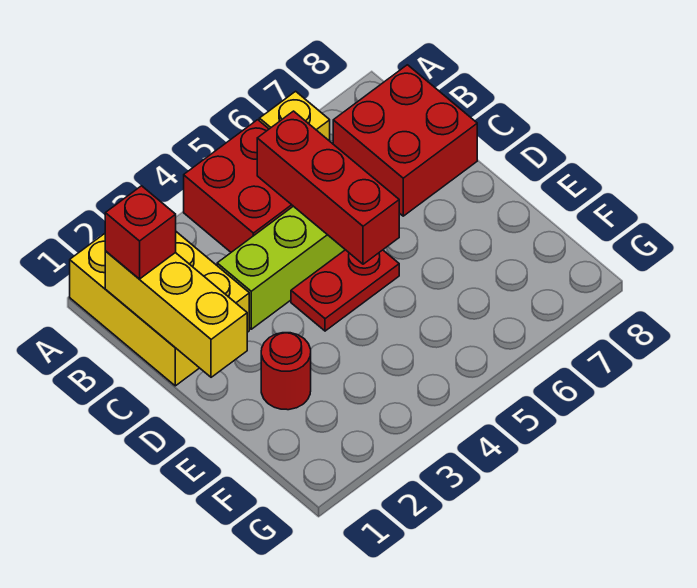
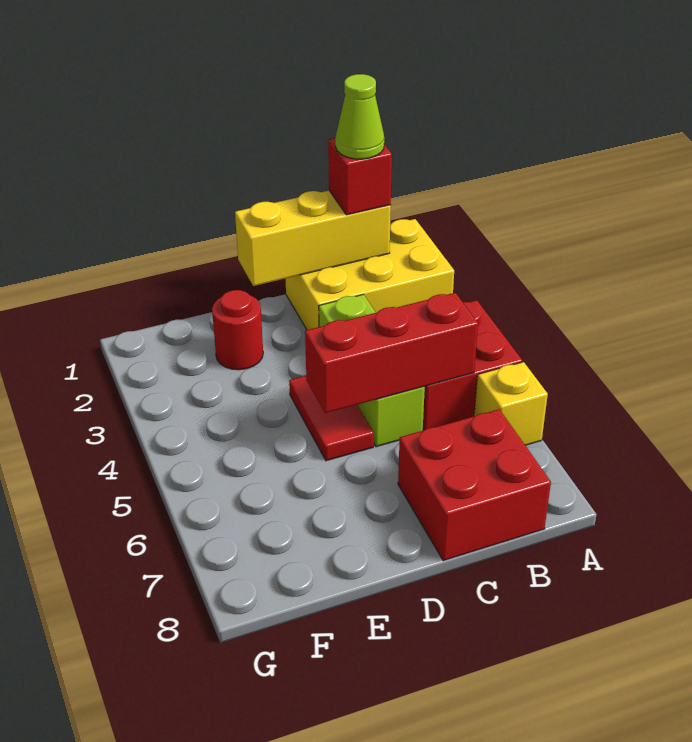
none -> lime 1x1 cone [335,74,384,159]
red 1x2 plate [291,250,399,331] -> red 1x2 tile [289,376,374,461]

